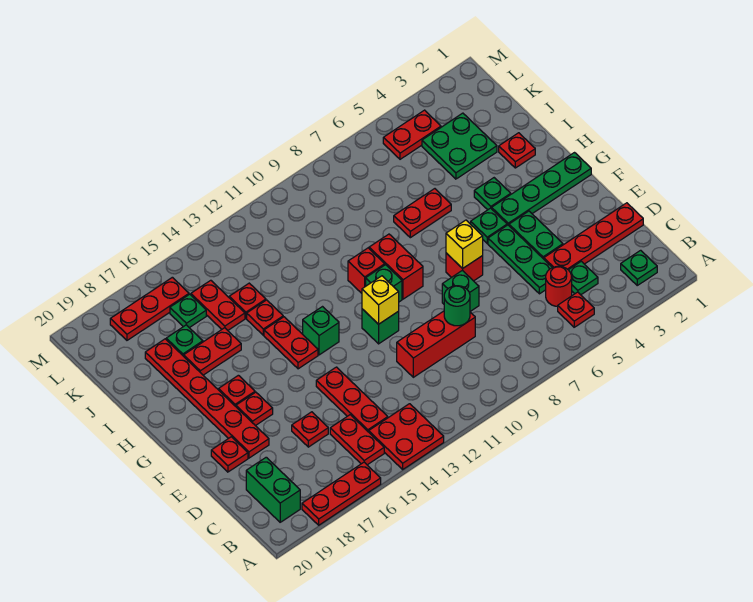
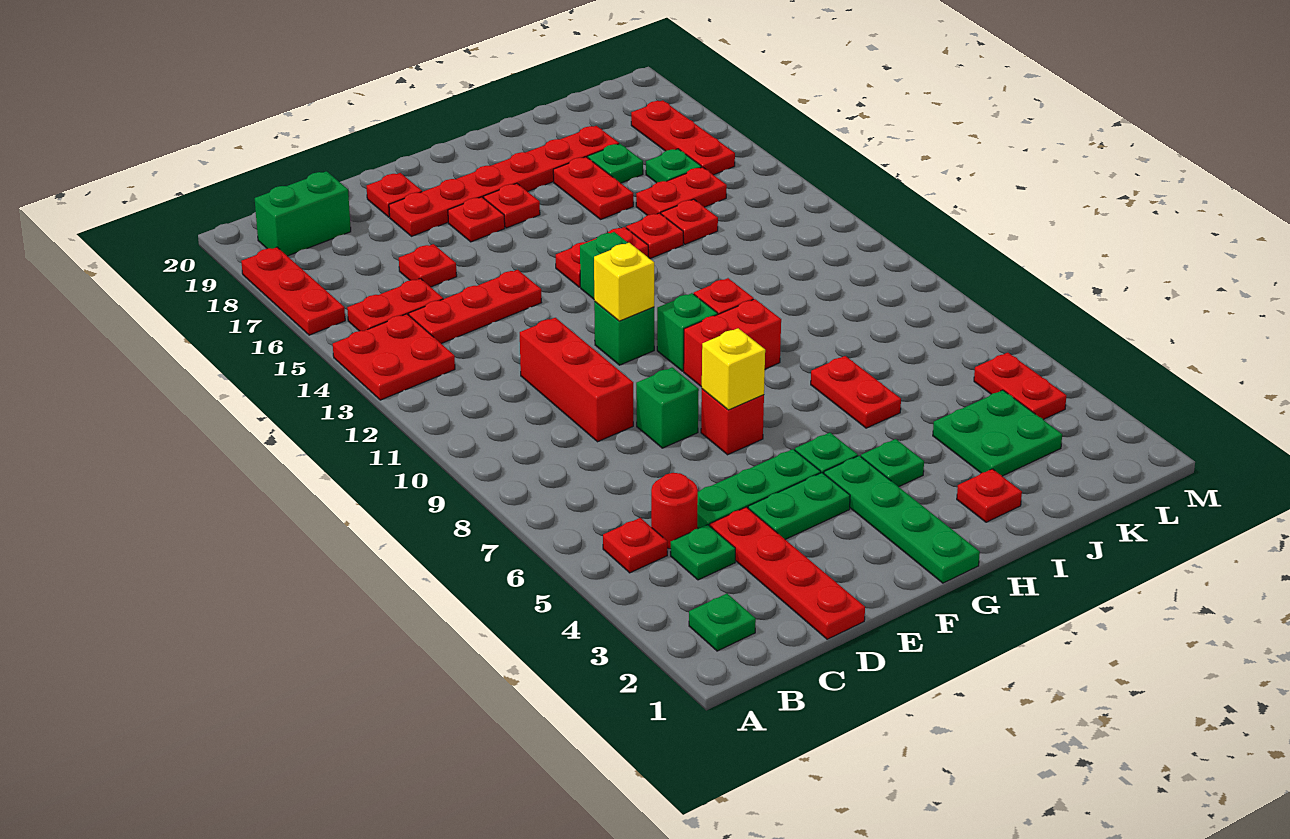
green 1x1 round brick [444,286,470,326] -> none

